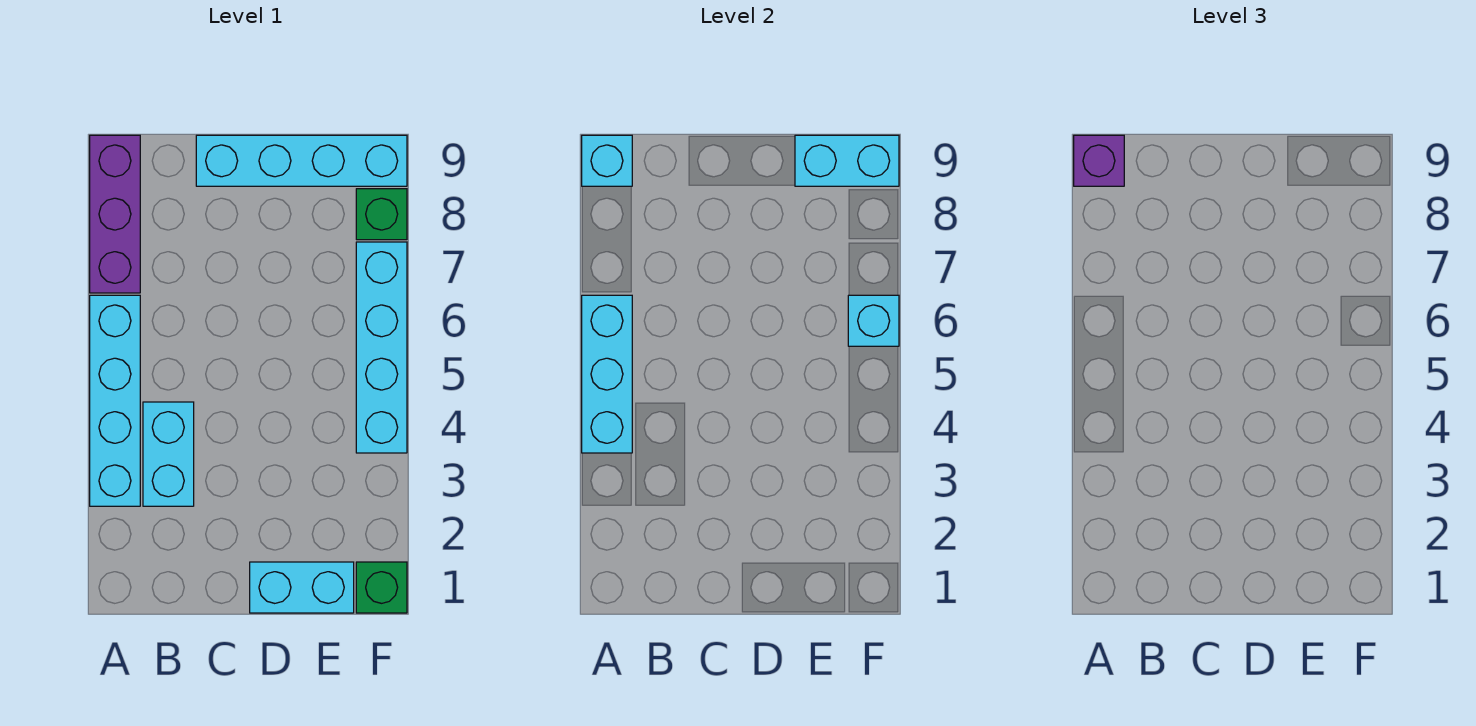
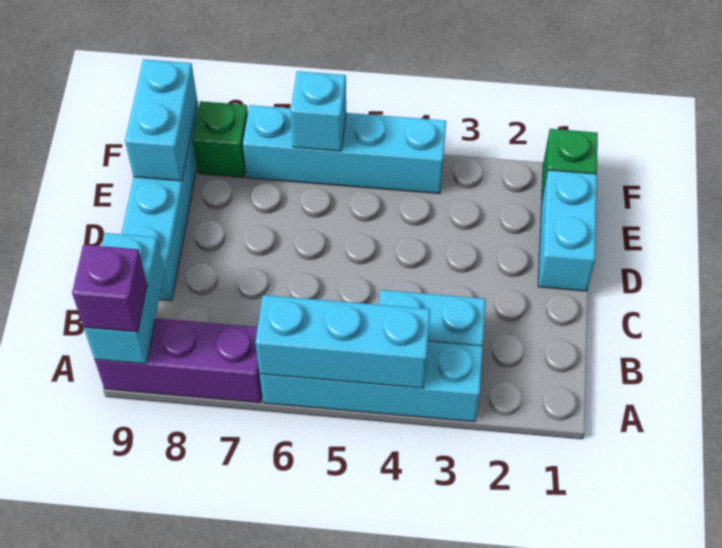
cyan 1x1 brick [582,135,632,186] -> cyan 1x2 brick [84,233,164,364]

